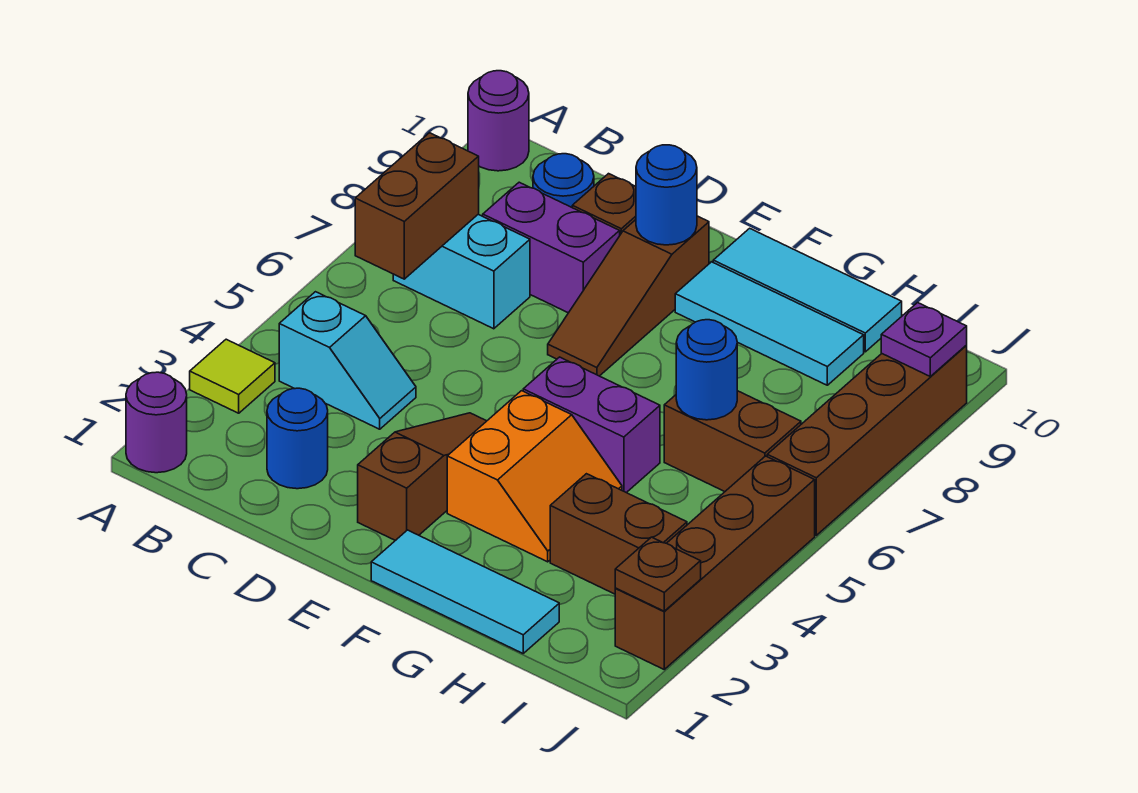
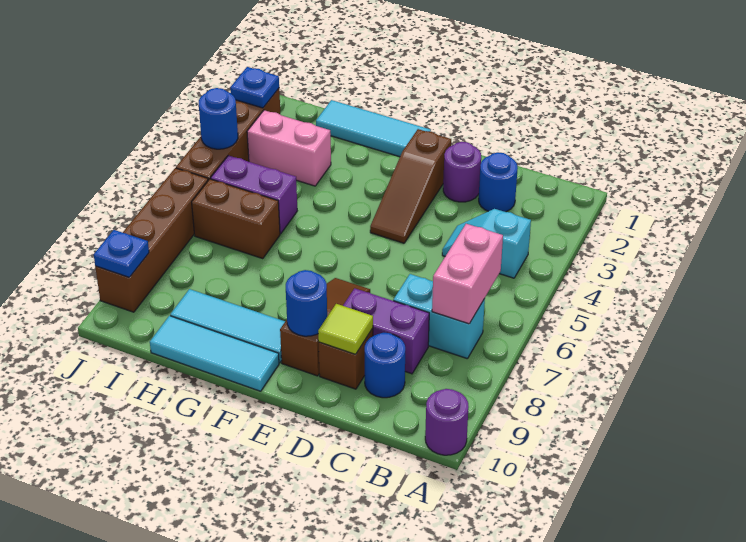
purple 1x1 round brick [126,372,187,473] -> purple 1x1 round brick moved to [443,142,481,202]
lime 1x1 tile [190,339,275,413] -> lime 1x1 tile moved to [318,304,373,354]
brown 1x2 brick [355,133,479,279] -> pink 1x2 brick [432,224,503,324]
orange 2x2 slope [447,391,622,562] -> none
purple 1x2 brick [523,357,660,493] -> purple 1x2 brick moved to [211,155,297,234]
brown 1x2 brick [550,474,687,594] -> pink 1x2 brick [247,110,331,186]
blue 1x1 round brick [676,320,737,420] -> blue 1x1 round brick moved to [199,88,238,149]
brown 1x1 plate [615,537,701,611] -> blue 1x1 plate [230,67,279,108]
purple 1x1 plate [881,303,967,376] -> blue 1x1 plate [94,230,149,277]

